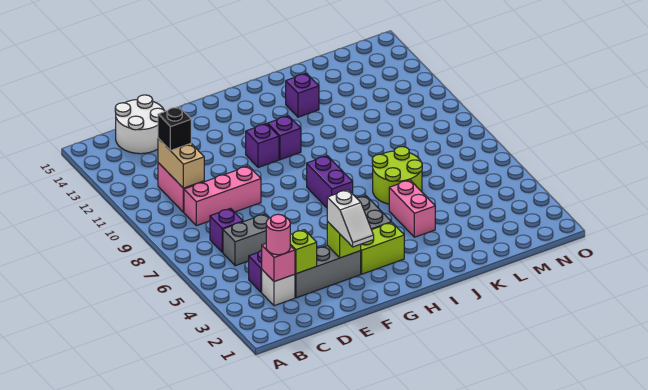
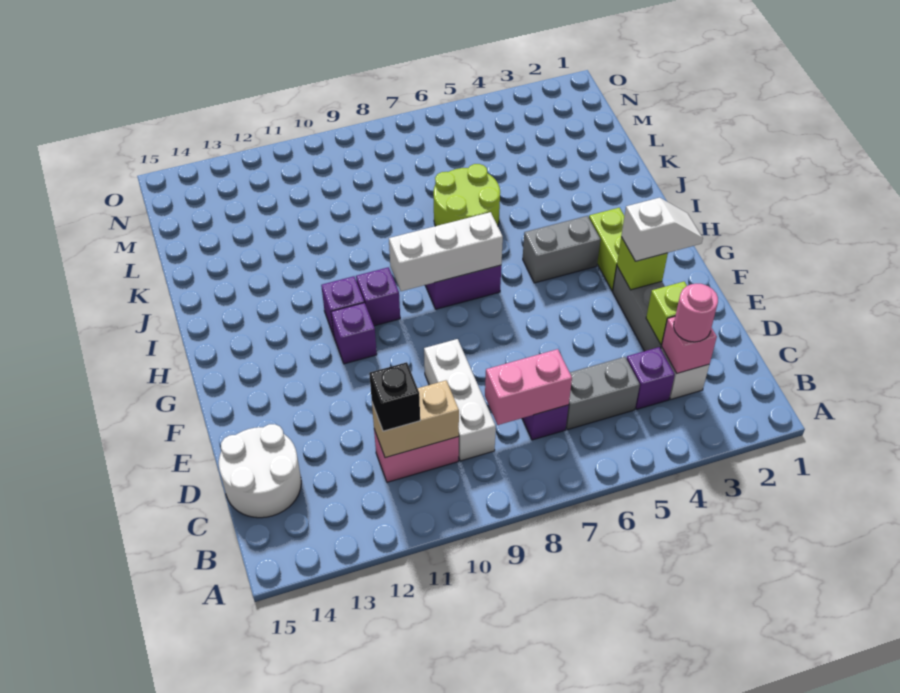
grey 1x2 brick [223,214,269,266] -> grey 1x2 brick turned to [566,357,640,430]
pink 1x3 brick [184,166,261,226] -> white 1x3 brick [424,339,496,461]
none -> white 1x3 brick [389,212,503,291]
pink 1x2 brick [389,180,435,237] -> pink 1x2 brick moved to [485,349,572,425]
purple 1x1 brick [286,73,319,117] -> purple 1x1 brick moved to [356,267,400,326]

